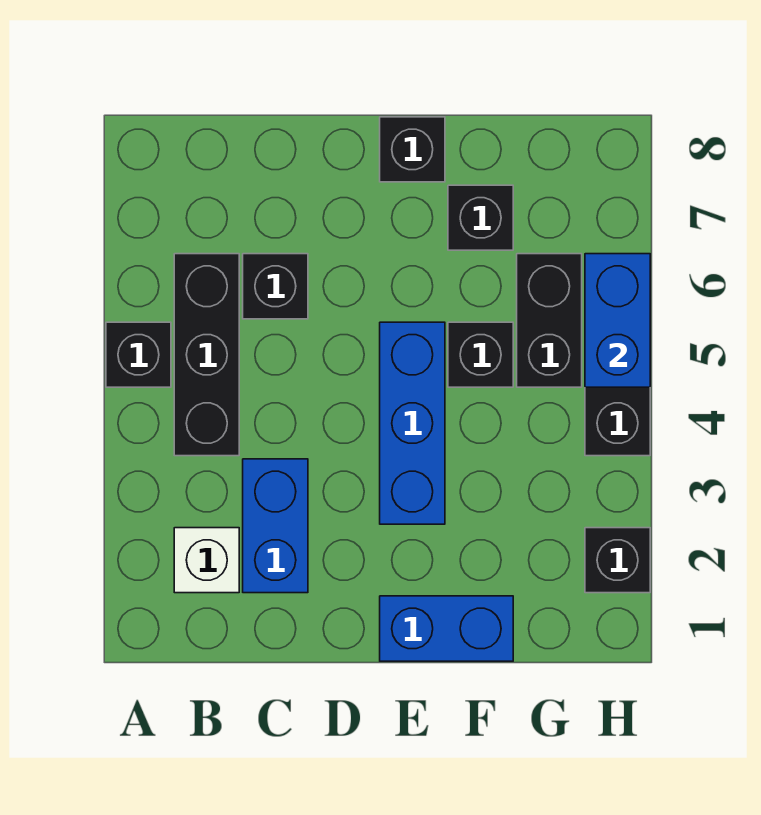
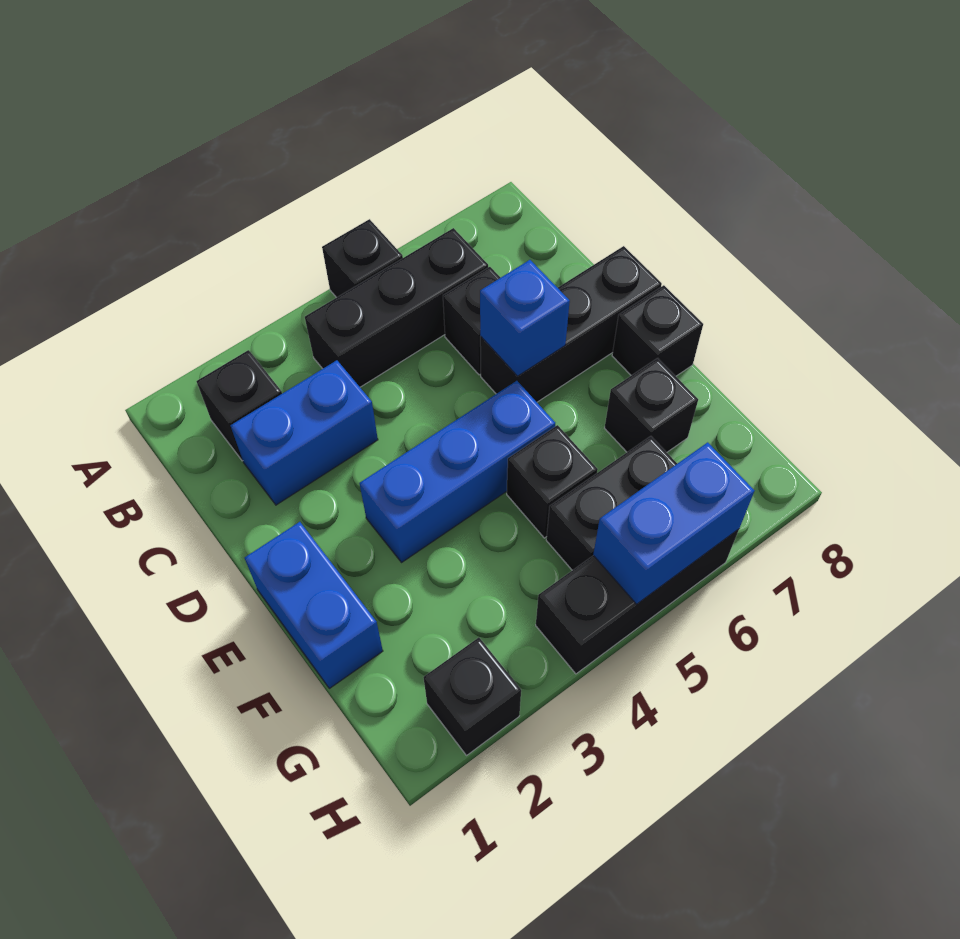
white 1x1 brick [174,528,239,593] -> black 1x1 brick [197,350,282,461]
none -> black 1x3 brick [480,246,662,402]
none -> blue 1x1 brick [480,260,570,376]

